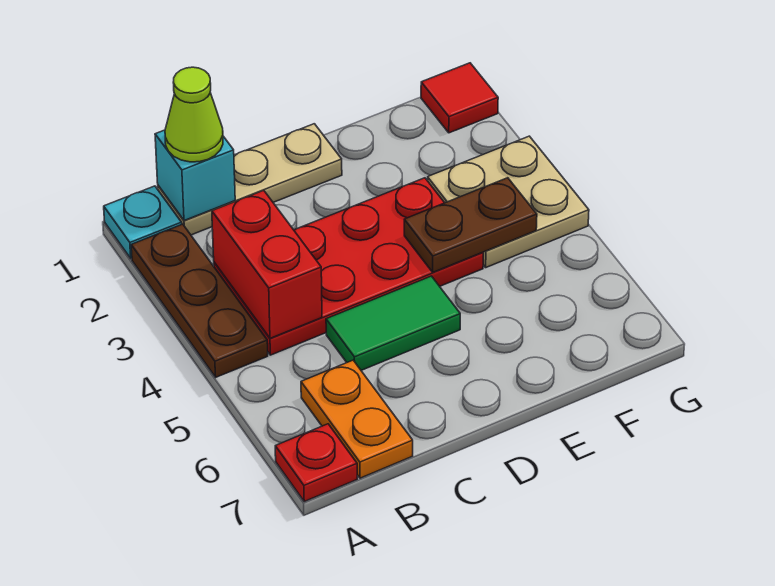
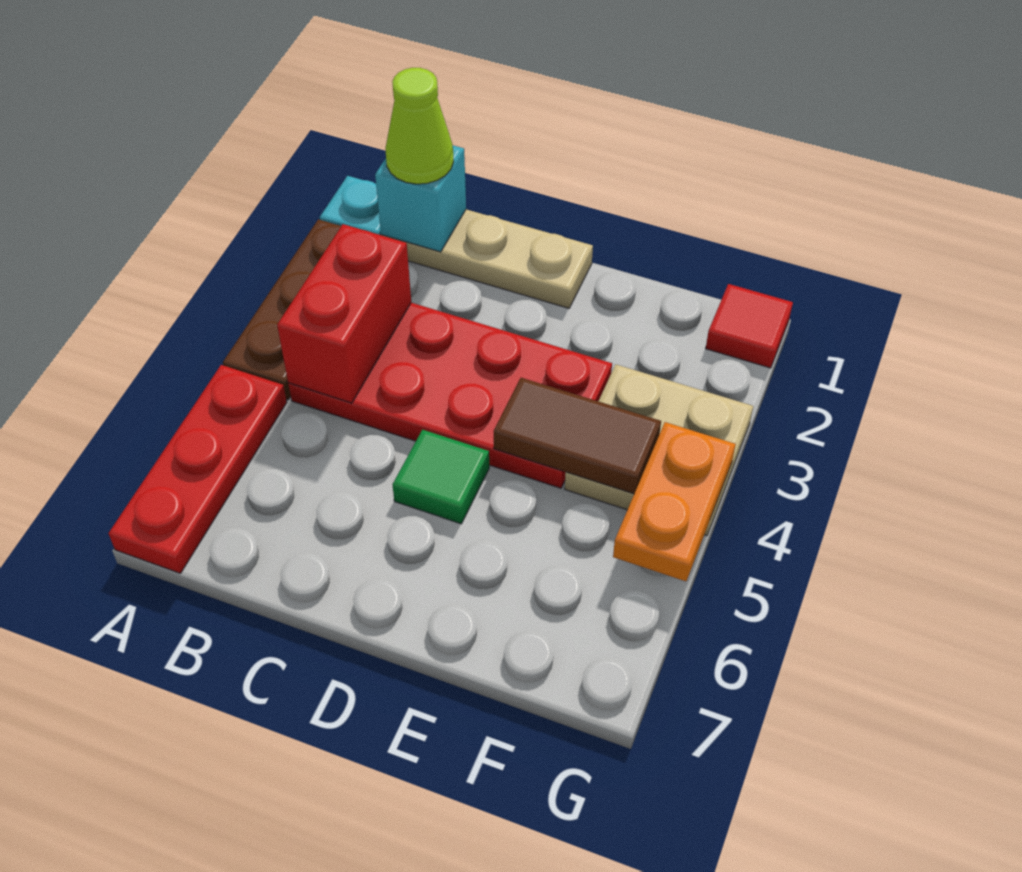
red 1x1 plate [275,424,357,501] -> red 1x3 plate [109,365,287,573]
orange 1x2 plate [301,360,413,478] -> orange 1x2 plate moved to [613,422,736,581]
green 1x2 tile [326,276,460,370] -> green 1x1 tile [393,430,489,524]
brown 1x2 plate [404,178,537,272] -> brown 1x2 tile [494,378,661,494]

